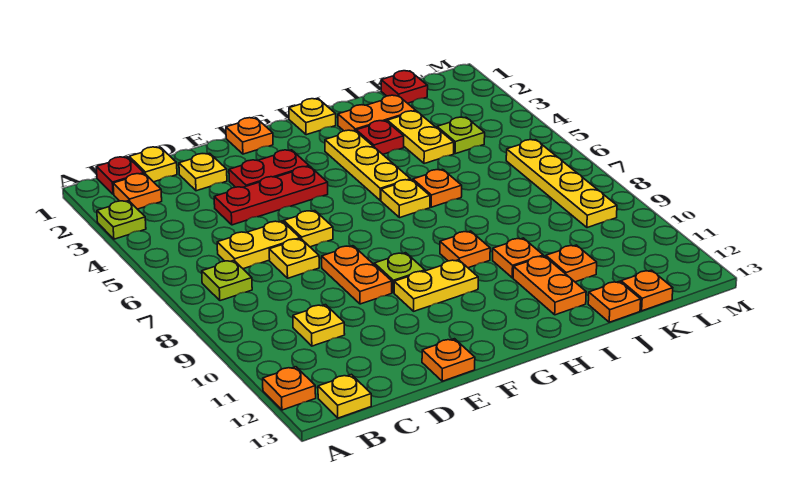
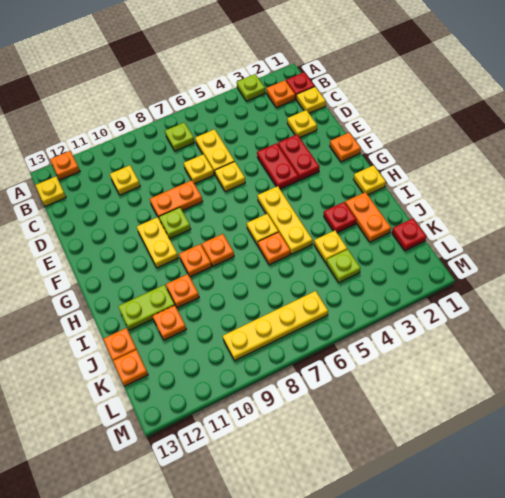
red 1x3 plate [214,166,328,225] -> red 1x2 plate [257,143,299,189]
orange 1x1 plate [422,339,475,381] -> orange 1x1 plate moved to [202,234,234,266]
yellow 1x3 plate [325,130,410,200] -> yellow 1x3 plate turned to [257,186,313,254]
orange 1x2 plate [513,256,586,315] -> lime 1x2 plate [118,285,175,330]
yellow 1x2 plate [387,111,454,164] -> yellow 1x1 plate [314,230,347,263]

